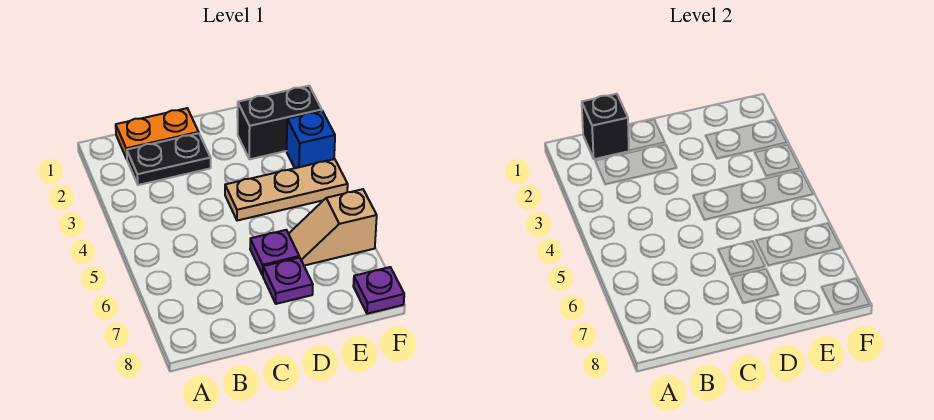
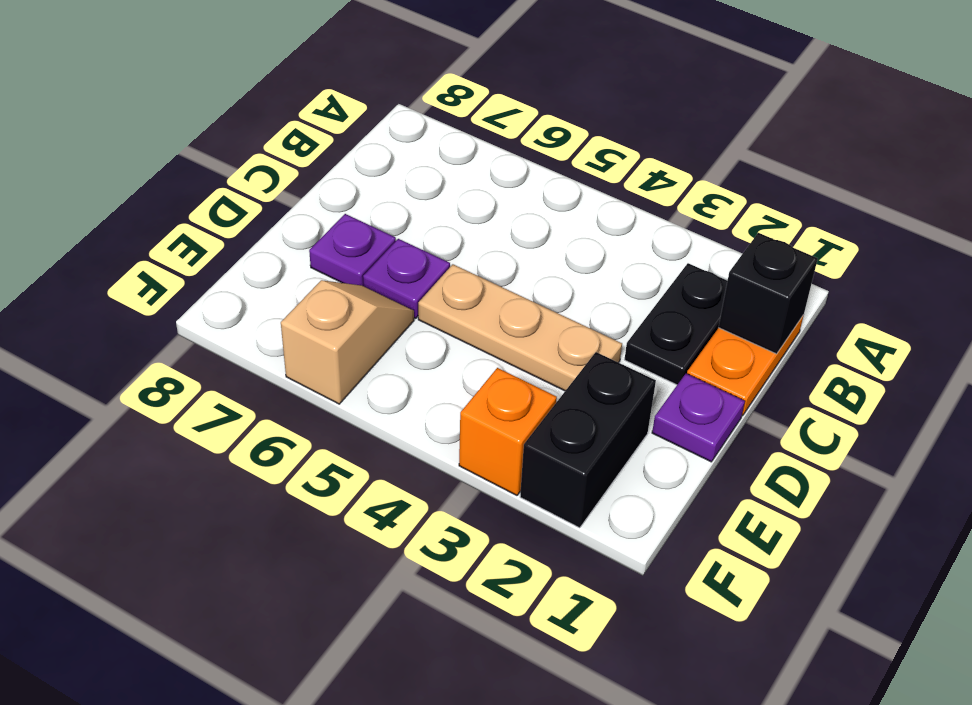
tan 1x3 plate [225,159,348,221] -> tan 1x3 plate turned to [418,264,622,391]
blue 1x1 brick [287,111,335,168] -> orange 1x1 brick [459,368,557,495]
purple 1x1 plate [353,267,404,314] -> purple 1x1 plate moved to [652,374,745,462]

